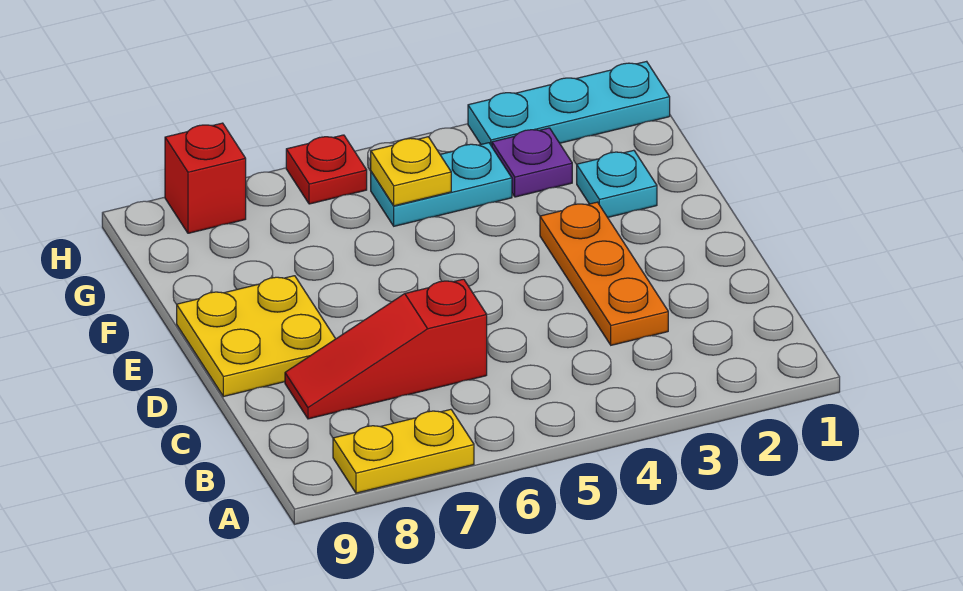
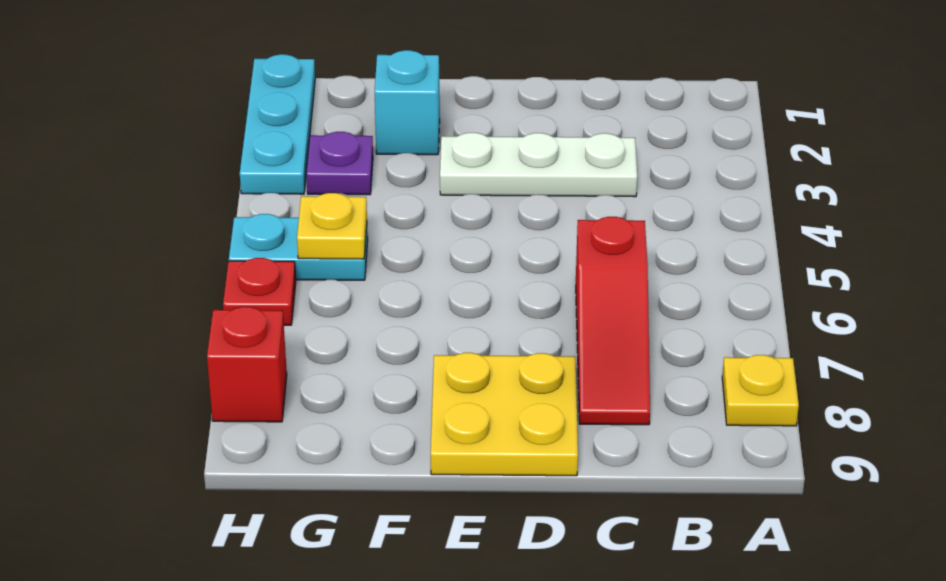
yellow 1x2 plate [333,409,474,493] -> yellow 1x1 plate [722,355,799,426]
orange 1x3 plate [540,202,668,345] -> white 1x3 plate [440,133,637,197]
cyan 1x1 plate [577,150,657,217] -> cyan 1x1 brick [375,50,440,155]
cyan 1x2 plate [371,143,512,226] -> cyan 1x2 plate turned to [229,214,368,280]

